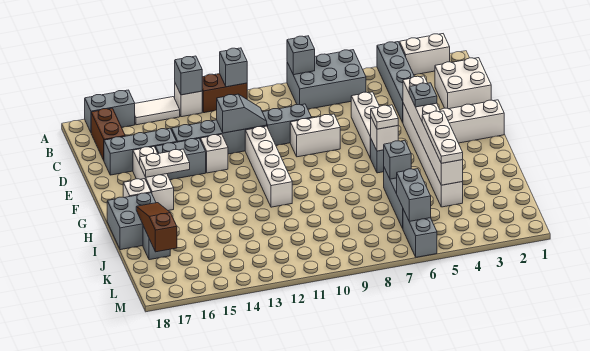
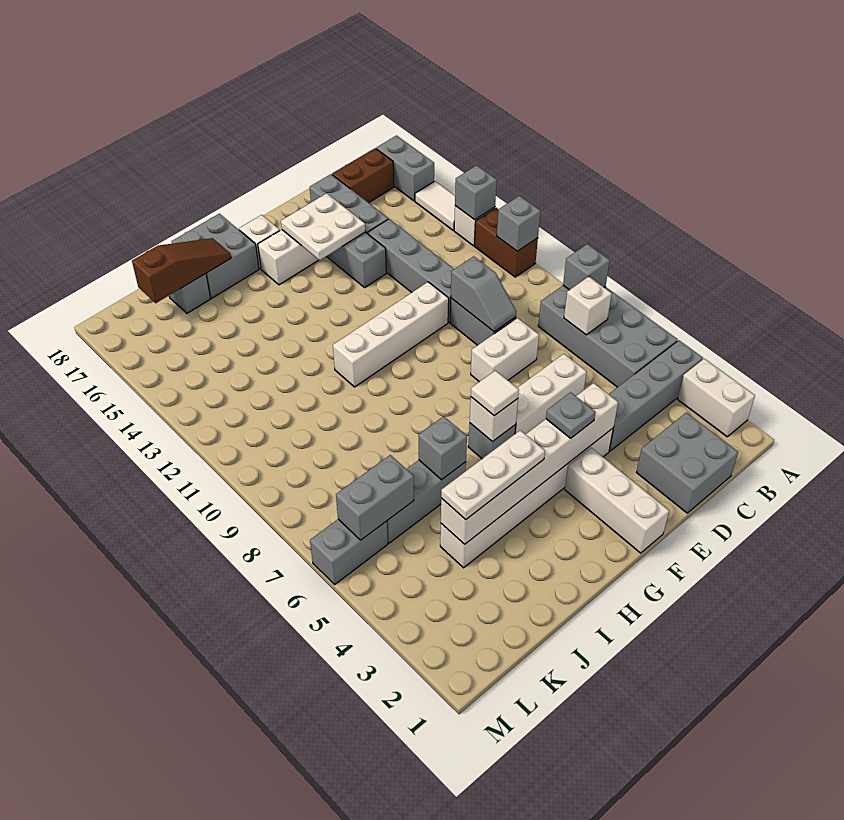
grey 2x3 brick [287,50,366,109] -> grey 2x4 brick [538,286,678,387]
white 2x2 brick [435,58,491,109] -> grey 2x2 brick [637,413,738,513]
grey 1x2 slope [217,94,267,133] -> grey 1x2 slope moved to [451,256,516,332]
white 1x2 brick [290,114,340,157] -> white 1x2 brick turned to [471,318,539,382]
white 1x1 brick [201,134,228,173] -> white 1x1 brick moved to [564,276,612,335]
white 1x2 plate [140,149,190,177] -> white 2x2 plate [281,193,365,260]
white 1x1 plate [371,105,398,129] -> white 1x1 tile [471,370,519,416]

